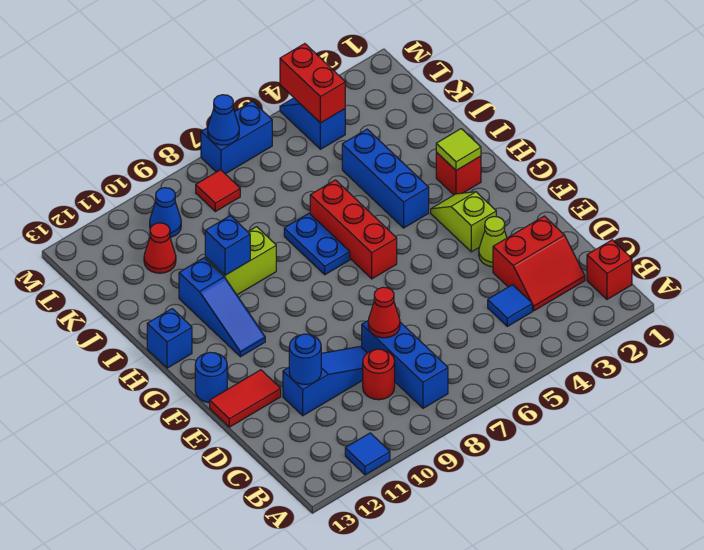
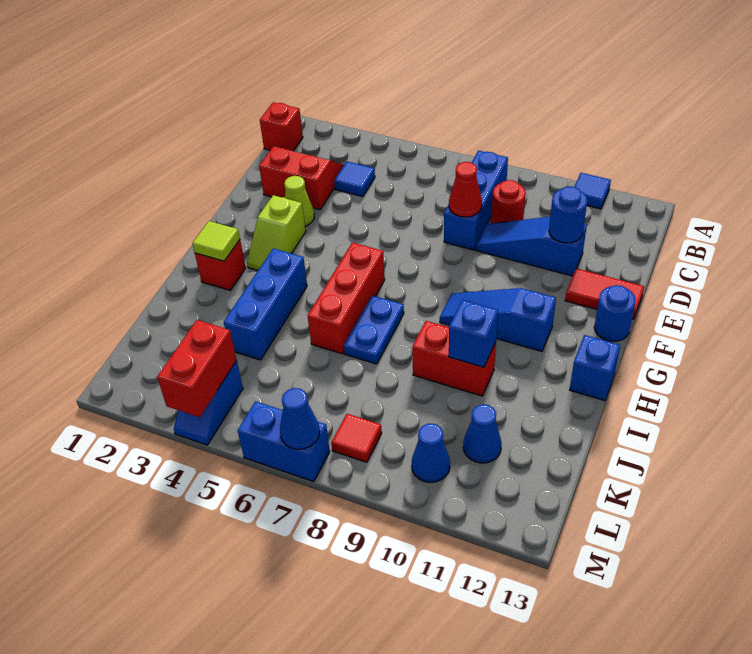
blue 1x3 slope [179,258,265,357] -> blue 1x3 slope turned to [440,288,556,351]
lime 1x2 brick [205,227,276,295] -> red 1x2 brick [412,321,496,396]
red 1x1 cone [144,223,176,273] -> blue 1x1 cone [463,404,502,463]

